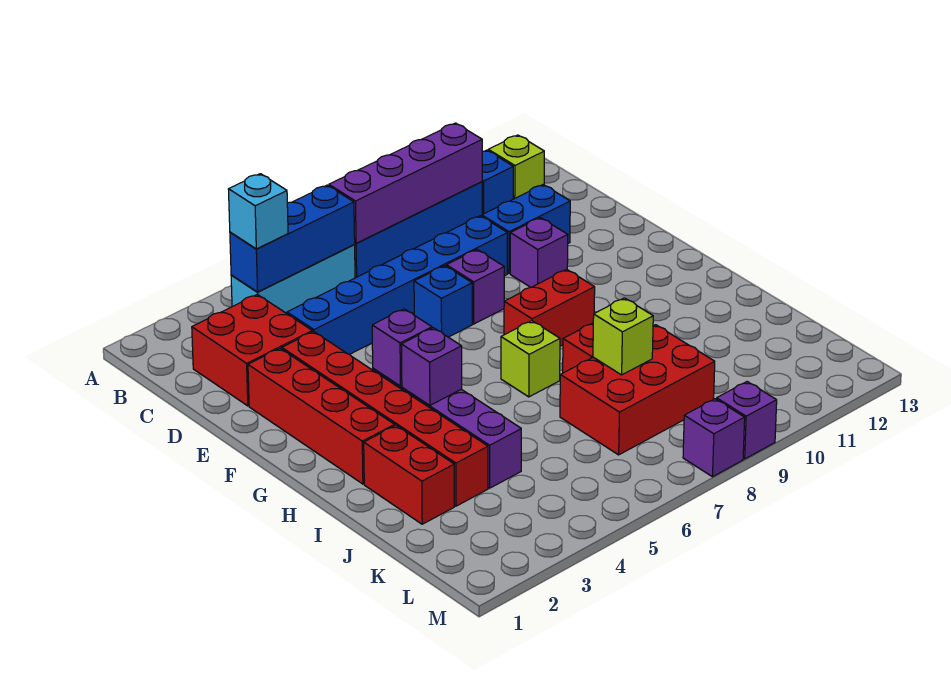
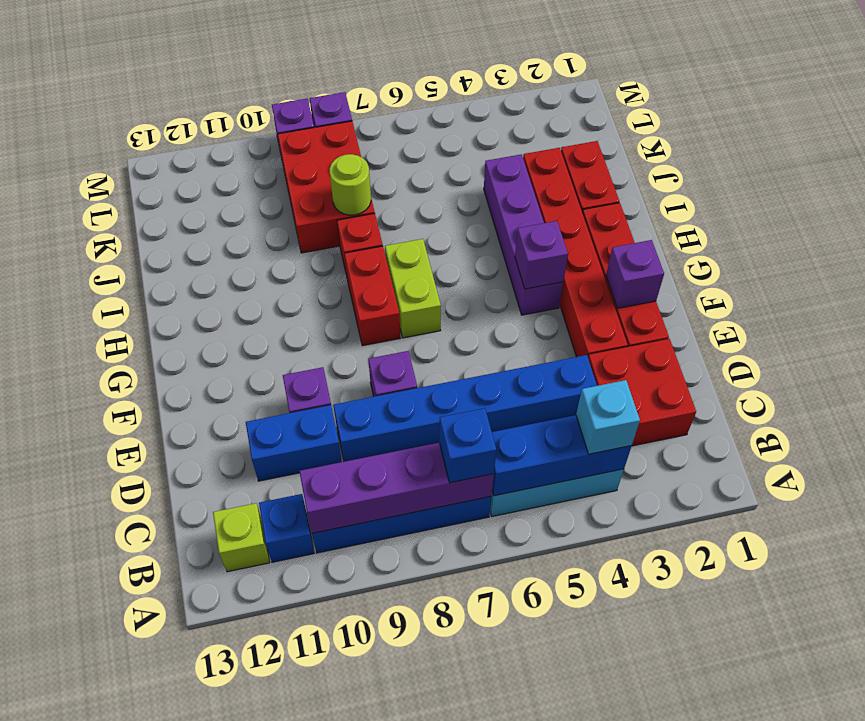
blue 1x1 brick [414,266,472,337] -> blue 1x1 brick moved to [439,408,496,483]
red 1x2 brick [504,269,595,346] -> red 1x2 brick turned to [344,246,400,346]
purple 1x1 brick [401,328,462,405] -> purple 1x1 brick moved to [606,240,664,308]
lime 1x1 brick [501,321,560,397] -> lime 1x2 brick [385,239,441,338]
red 2x3 brick [560,325,715,455] -> red 2x3 brick turned to [278,121,375,253]
lime 1x1 brick [593,298,653,375] -> lime 1x1 round brick [330,154,371,215]

